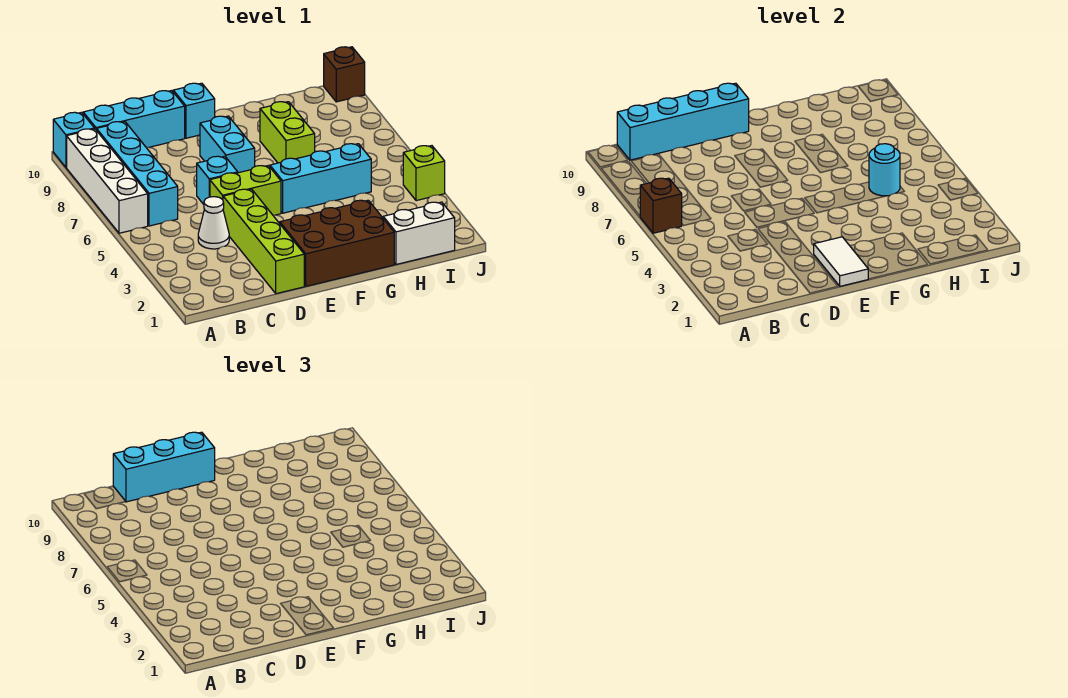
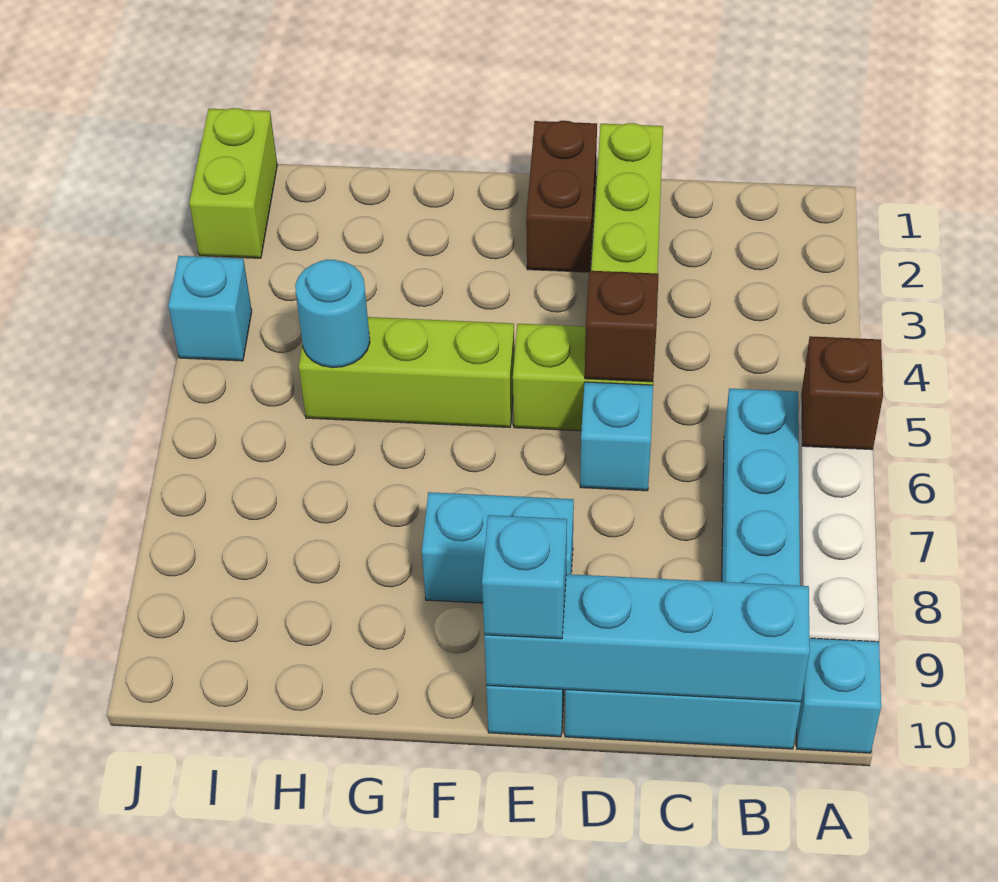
white 1x1 cone [198,197,229,249] -> none
cyan 1x3 brick [113,432,215,502] -> cyan 1x1 brick [482,515,567,639]
brown 2x3 brick [280,200,394,286] -> brown 1x2 brick [526,121,597,272]
white 1x2 tile [814,237,868,286] -> none
cyan 1x2 brick [200,116,255,173] -> cyan 1x2 brick turned to [422,492,574,603]
cyan 1x3 brick [270,144,371,213] -> lime 1x3 brick [299,317,514,428]
lime 1x2 brick [260,102,315,163] -> lime 1x2 brick moved to [189,108,277,258]
white 1x2 brick [383,202,455,264] -> none
lime 1x1 brick [403,146,445,201] -> cyan 1x1 brick [168,256,252,361]
brown 1x1 brick [324,47,365,102] -> brown 1x1 brick moved to [585,271,658,382]

